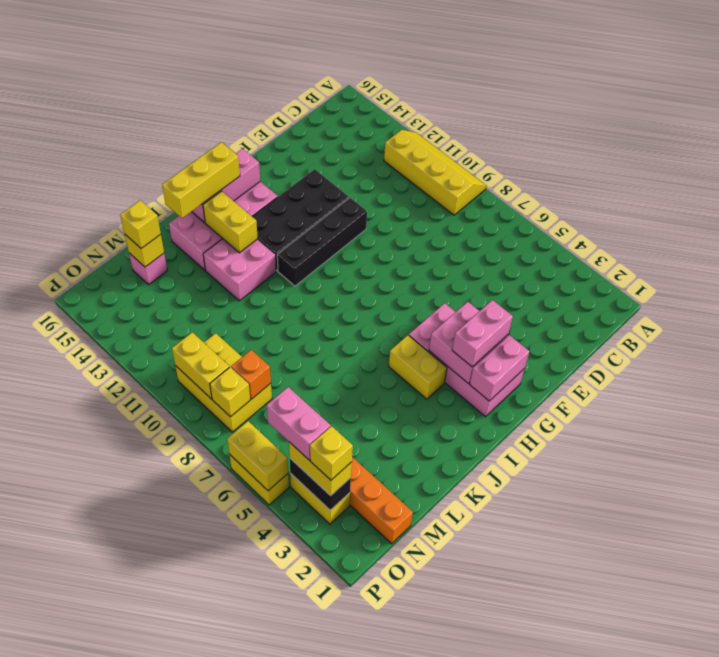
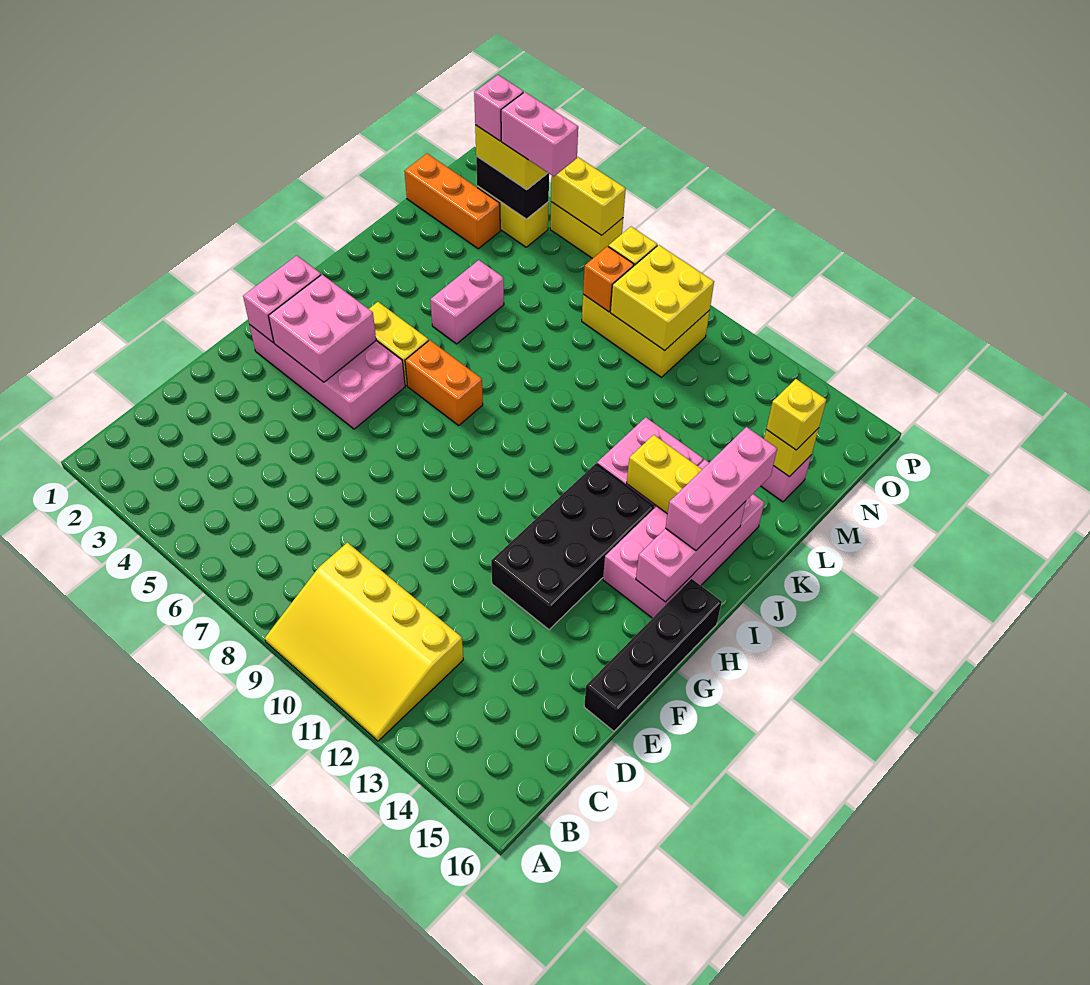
yellow 2x4 slope [384,130,486,215] -> yellow 3x4 slope [265,543,463,741]
black 1x4 brick [277,198,367,286] -> black 1x4 brick moved to [584,579,722,731]
pink 1x2 brick [452,300,513,367] -> pink 1x2 brick moved to [430,260,504,344]
none -> orange 1x2 brick [405,340,483,425]
yellow 1x3 brick [162,142,240,218] -> pink 1x3 brick [666,427,777,551]
yellow 1x1 brick [310,426,353,480] -> pink 1x1 brick [474,75,523,141]
yellow 1x2 brick [172,332,229,399] -> yellow 2x2 brick [610,245,714,350]

